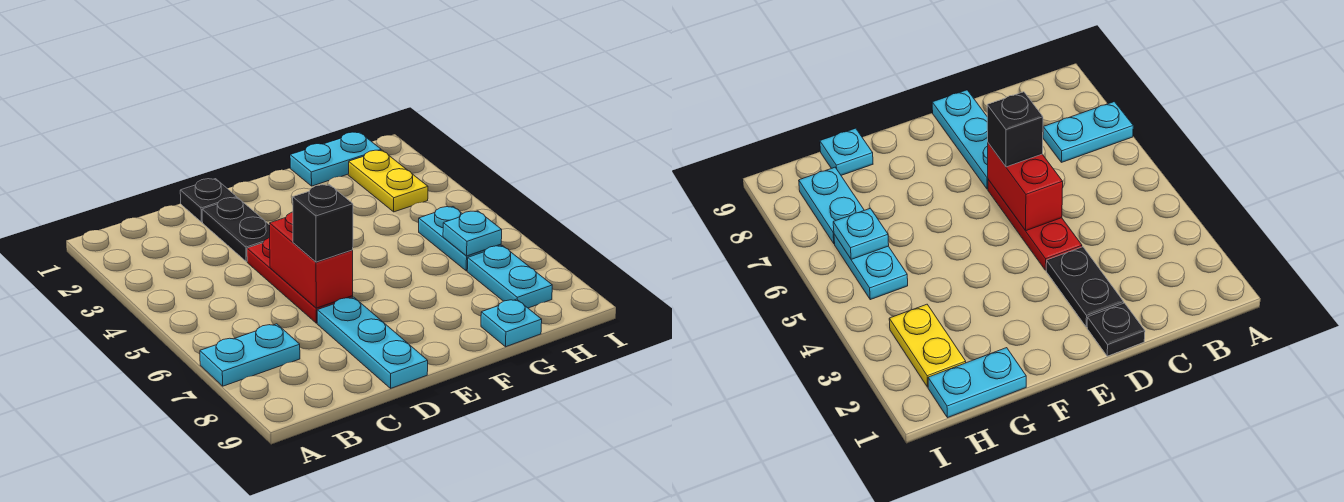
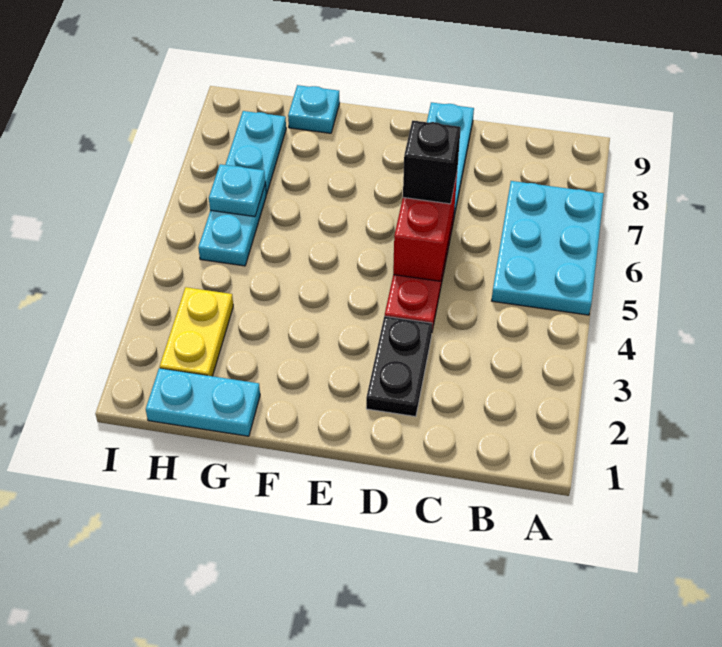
cyan 1x2 plate [200,324,300,386] -> cyan 2x3 plate [492,181,604,315]
black 1x1 plate [180,179,237,222] -> none

